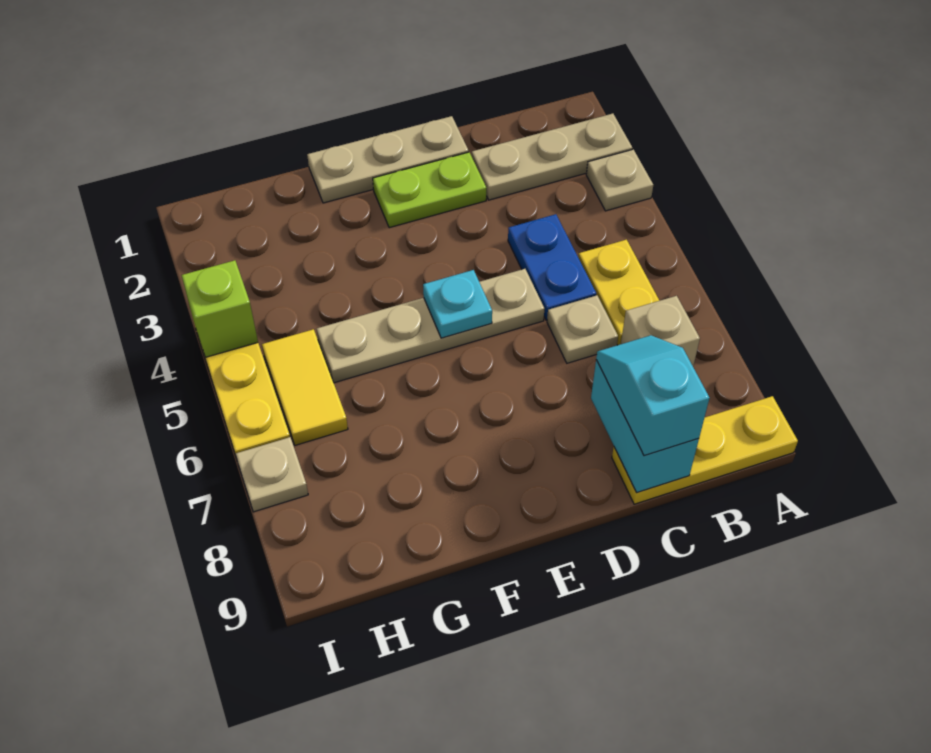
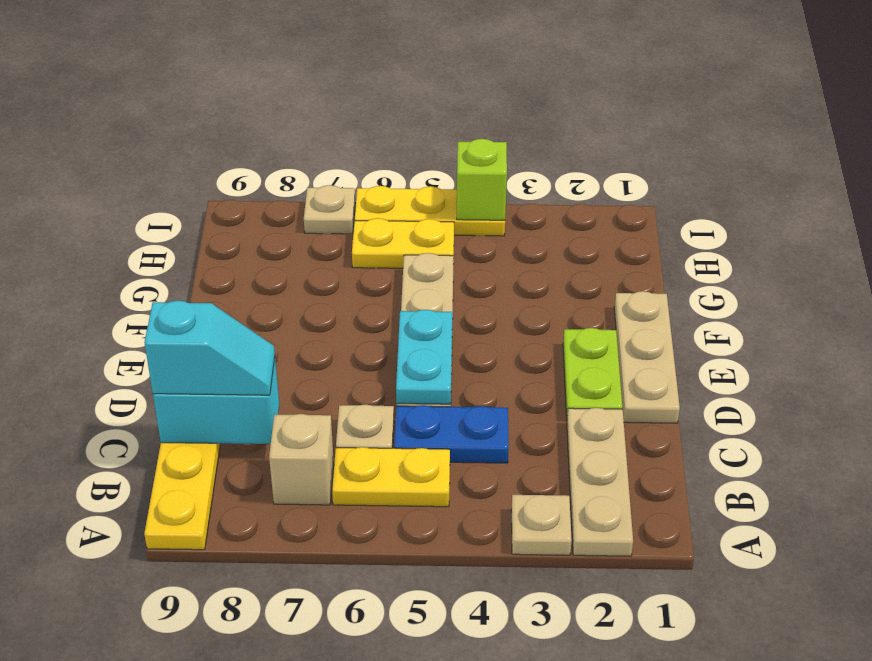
cyan 1x1 plate [423,270,492,338] -> cyan 1x2 plate [396,310,452,404]
yellow 1x2 tile [262,329,348,445] -> yellow 1x2 plate [352,218,454,268]

